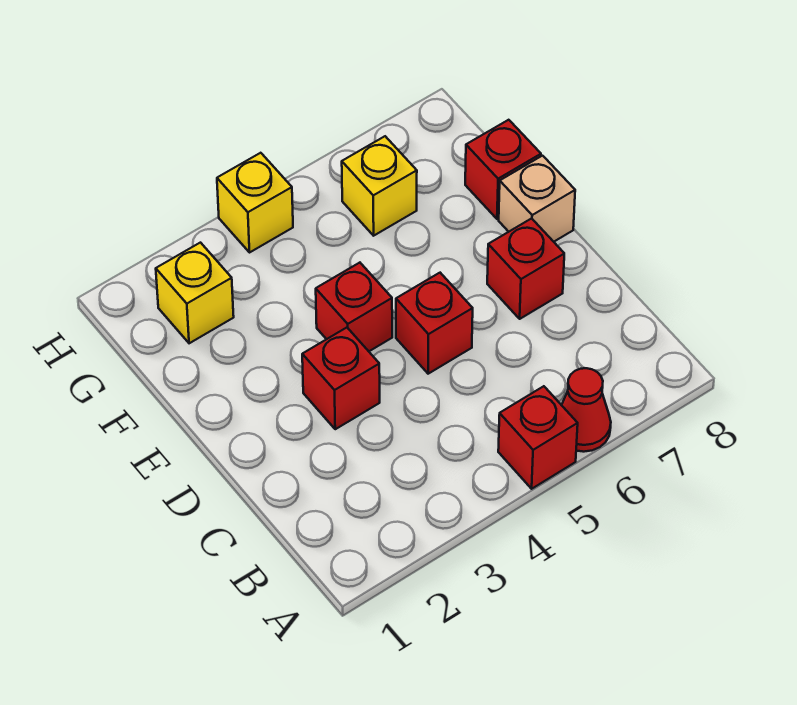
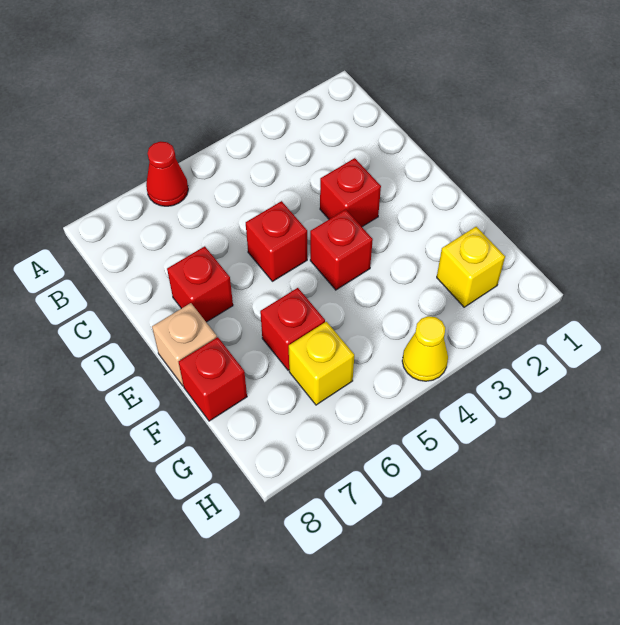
red 1x1 brick [498,386,578,489] -> red 1x1 brick moved to [260,288,325,370]
yellow 1x1 brick [217,153,293,252] -> yellow 1x1 cone [402,316,448,381]

